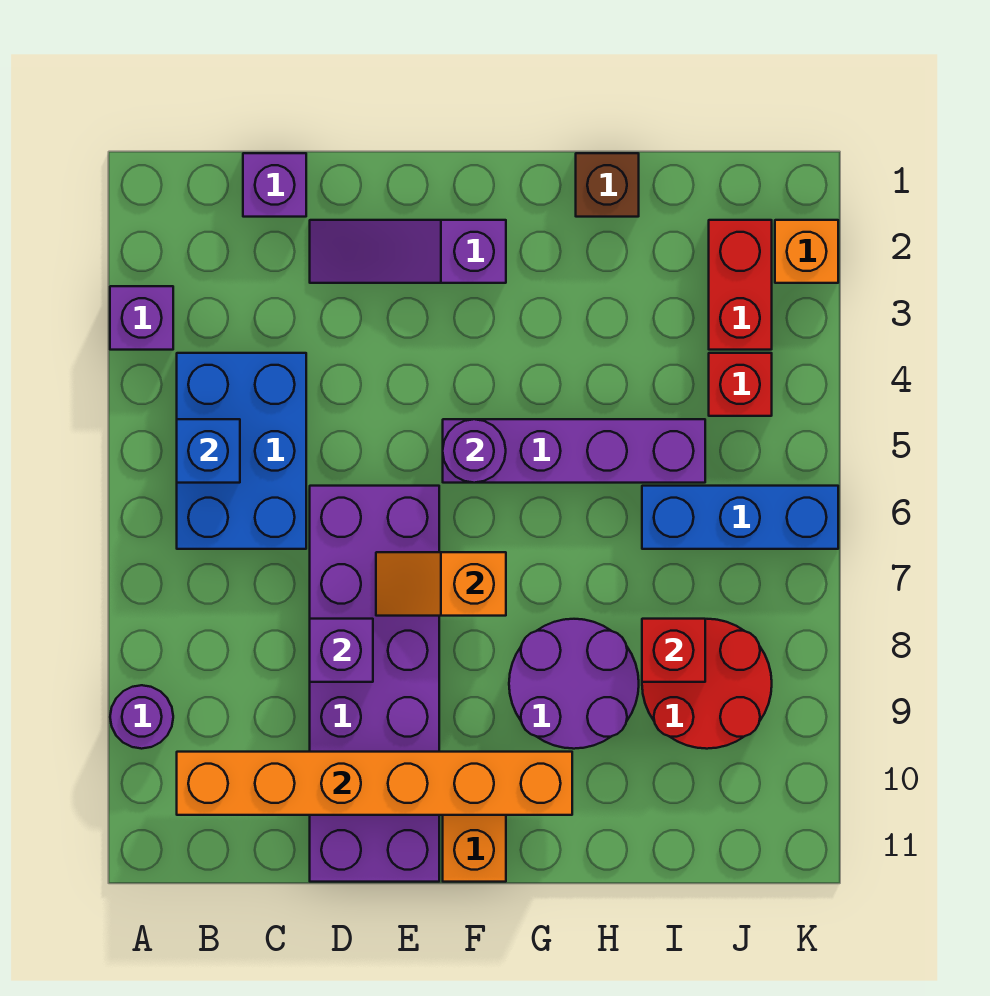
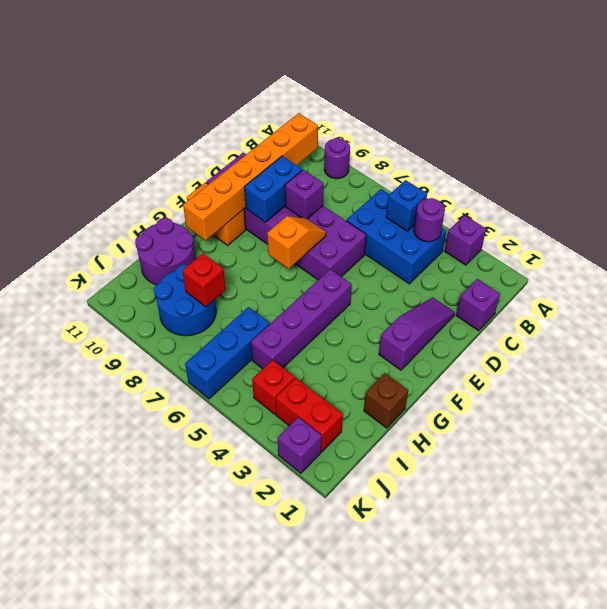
none -> blue 1x2 brick [245,156,302,222]
purple 1x1 round brick [443,419,506,483] -> purple 1x1 round brick moved to [414,198,445,242]
purple 2x2 round brick [509,619,639,749] -> purple 2x2 round brick moved to [135,218,195,285]
red 2x2 round brick [642,619,772,749] -> blue 2x2 round brick [154,265,216,336]
orange 1x1 brick [775,220,838,283] -> purple 1x1 brick [278,417,322,473]

